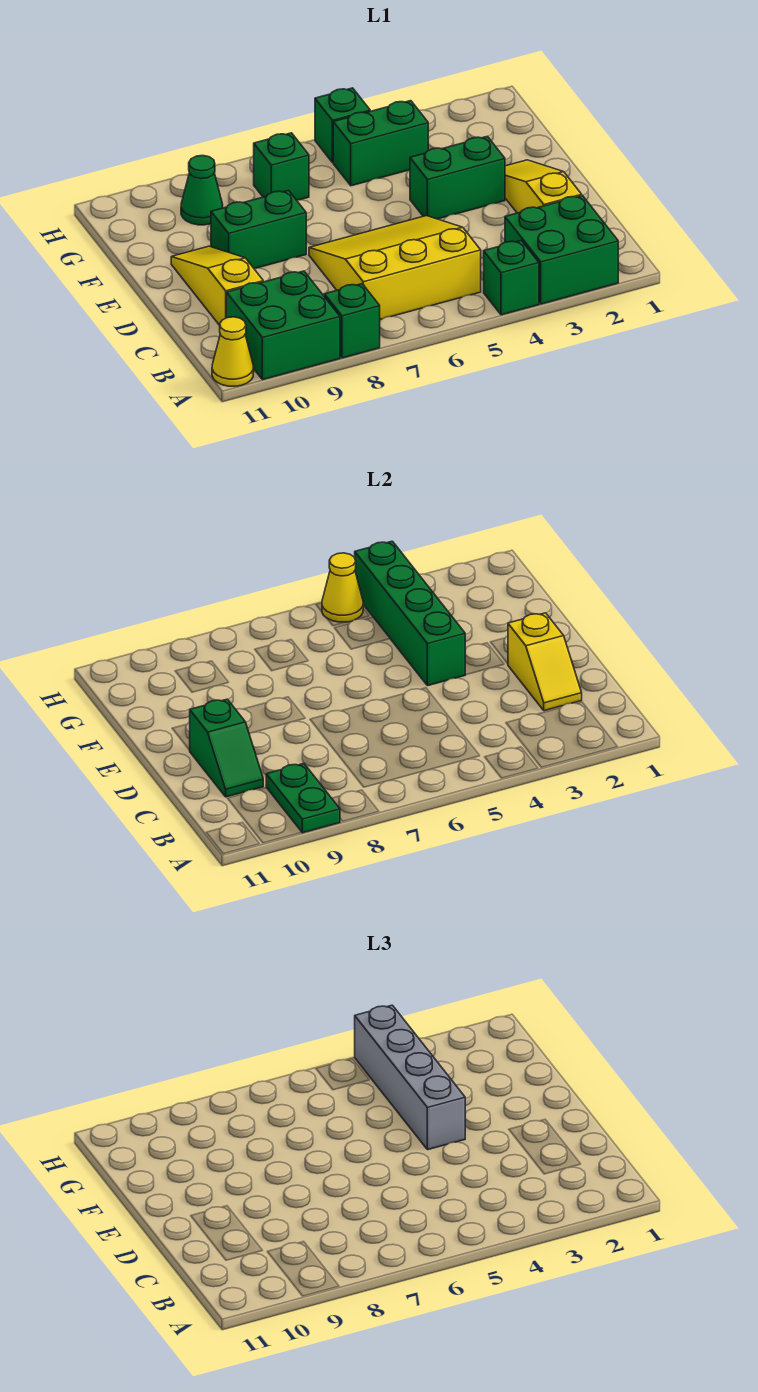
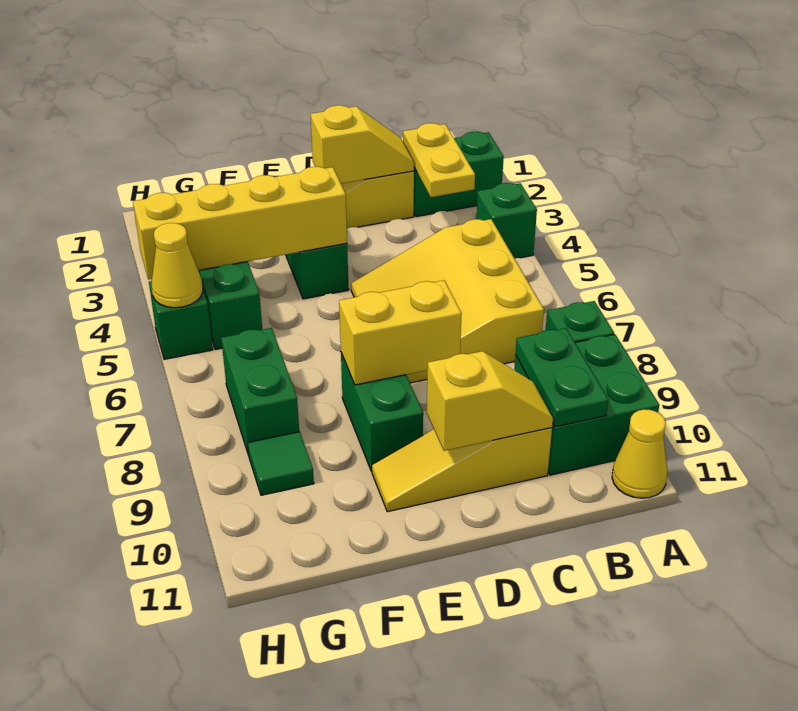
green 2x2 brick [505,196,618,304] -> green 1x2 brick [414,132,504,217]
green 1x2 plate [266,764,340,833] -> green 1x2 plate turned to [516,328,608,427]
none -> yellow 1x2 plate [403,123,475,197]
green 1x2 slope [190,699,263,797] -> yellow 1x2 slope [427,351,553,451]
none -> yellow 1x2 brick [339,280,462,385]
green 1x4 brick [355,541,465,686] -> yellow 1x4 brick [133,167,347,280]
grey 1x4 brick [355,1005,465,1150] -> none
green 1x1 brick [254,133,309,200] -> green 1x2 brick [221,328,299,456]
green 1x1 cone [181,156,223,225] -> green 1x1 tile [248,432,314,495]

